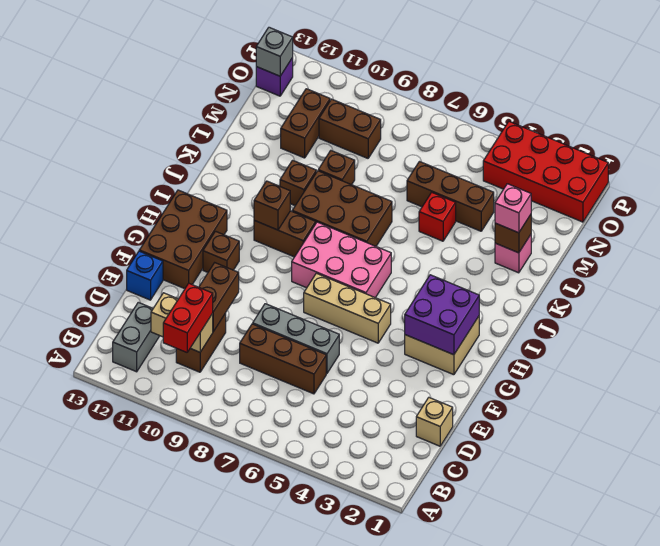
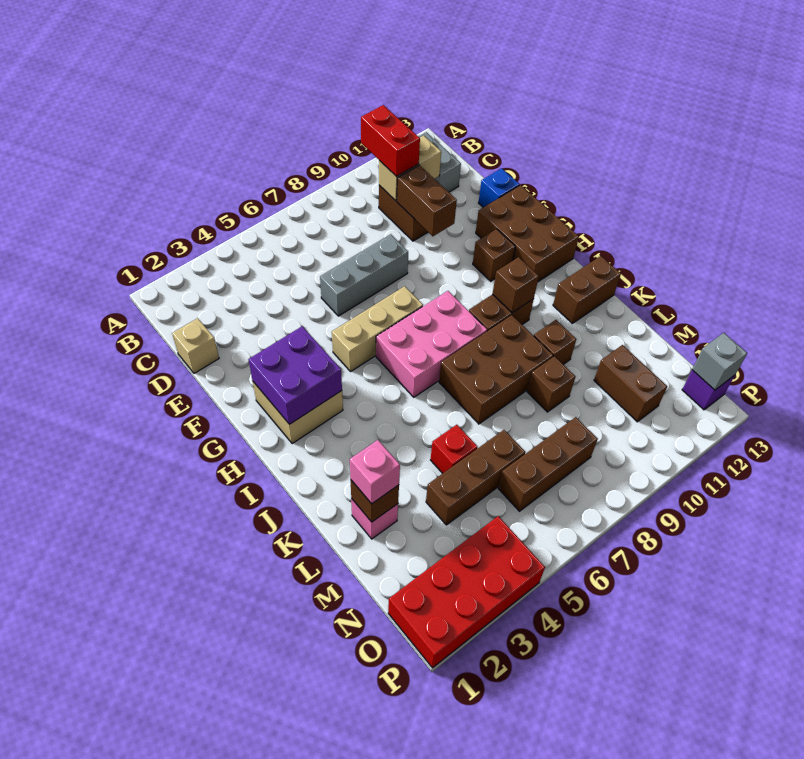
brown 1x3 brick [240,324,326,394] -> brown 1x3 brick moved to [498,417,598,511]
brown 1x2 brick [319,99,381,158] -> brown 1x2 brick moved to [553,256,621,323]

